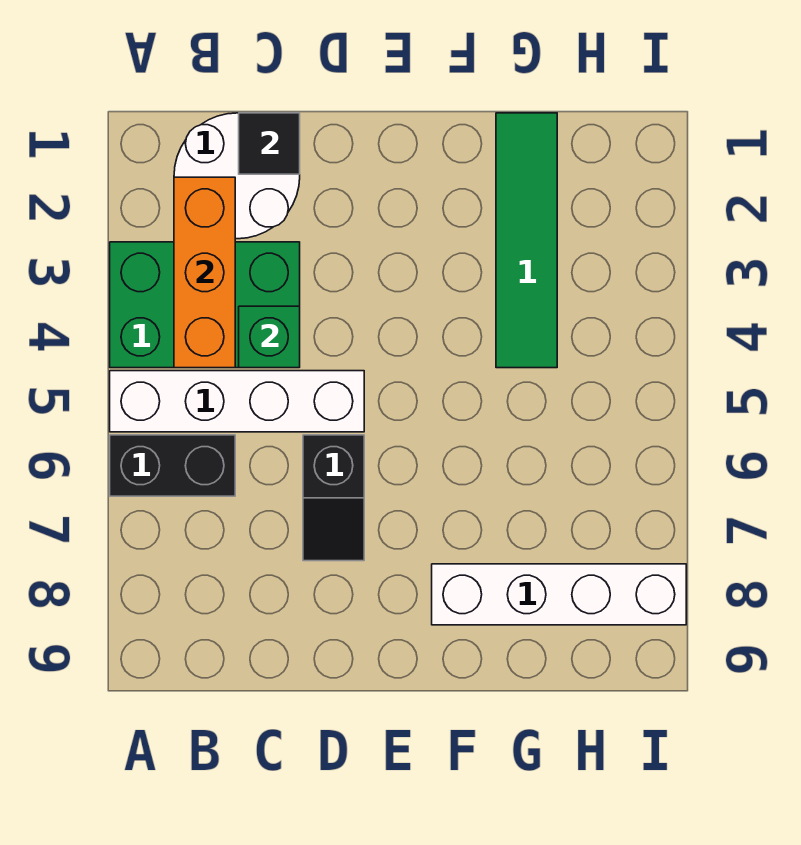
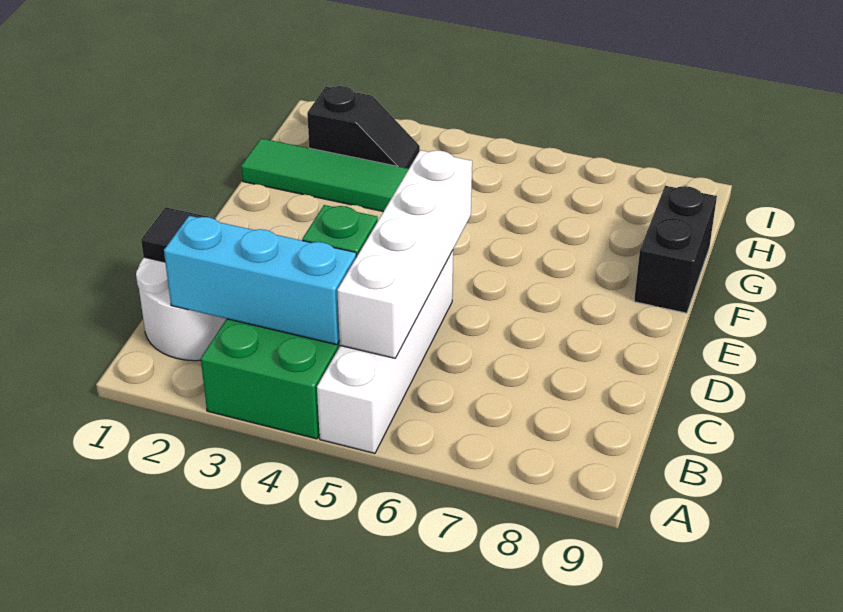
black 1x2 brick [110,435,235,496] -> black 1x2 brick moved to [634,186,717,313]
orange 1x3 brick [174,177,235,368] -> cyan 1x3 brick [164,216,356,345]
black 1x2 slope [303,435,364,561] -> black 1x2 slope moved to [307,86,420,169]
white 1x4 brick [432,564,686,625] -> white 1x4 brick moved to [337,150,472,358]

